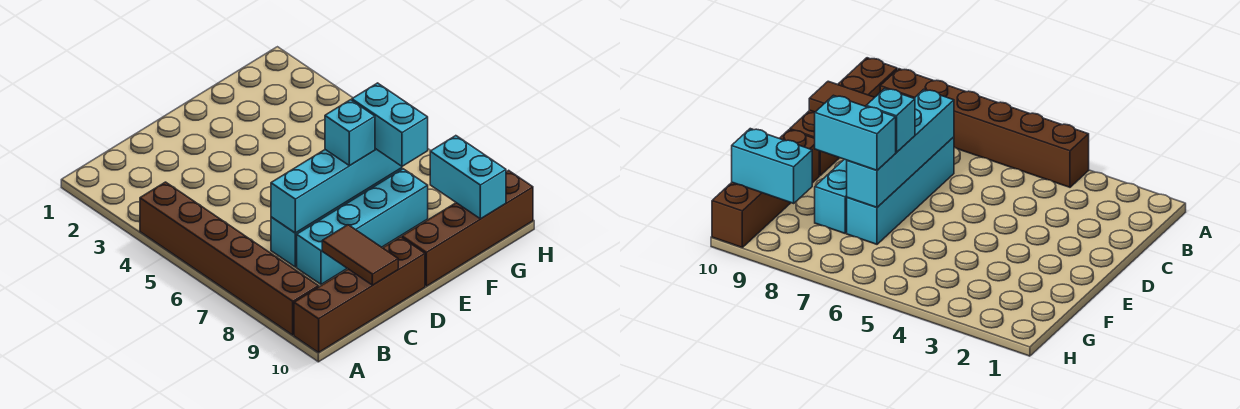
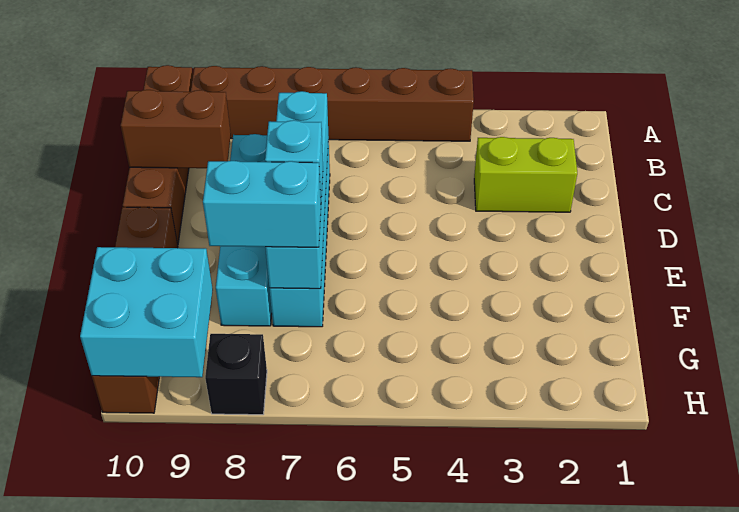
none -> lime 1x2 brick [474,137,577,212]
brown 1x2 tile [322,225,398,285] -> brown 1x2 brick [121,90,231,168]
cyan 1x2 brick [430,136,506,219] -> cyan 2x2 brick [80,247,213,377]
none -> black 1x1 brick [205,334,267,415]

